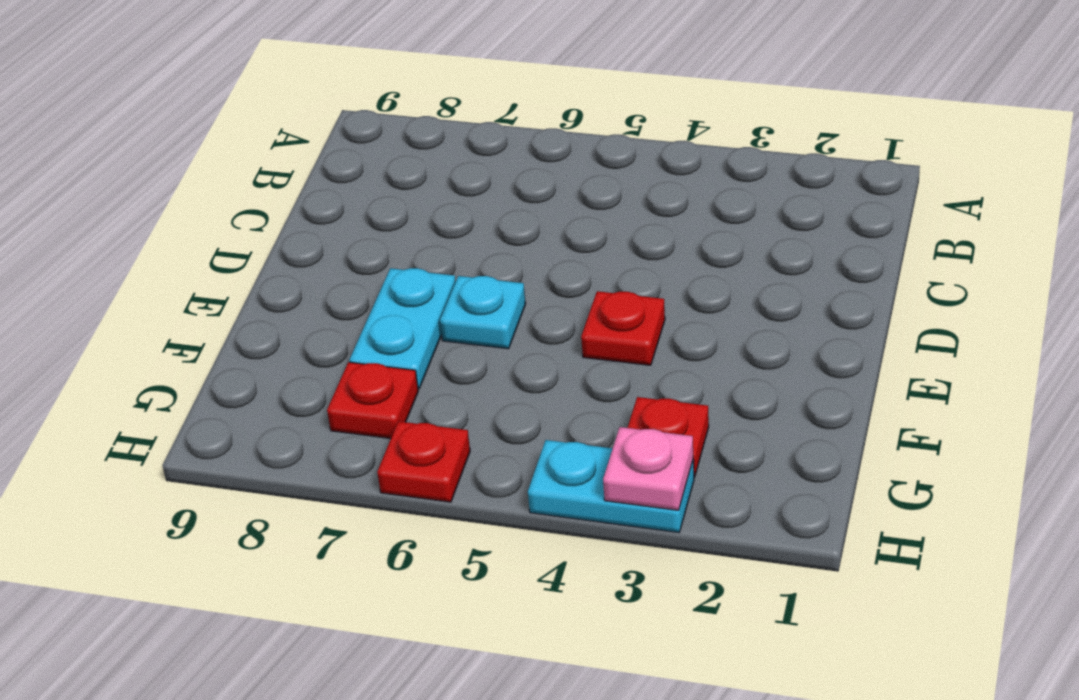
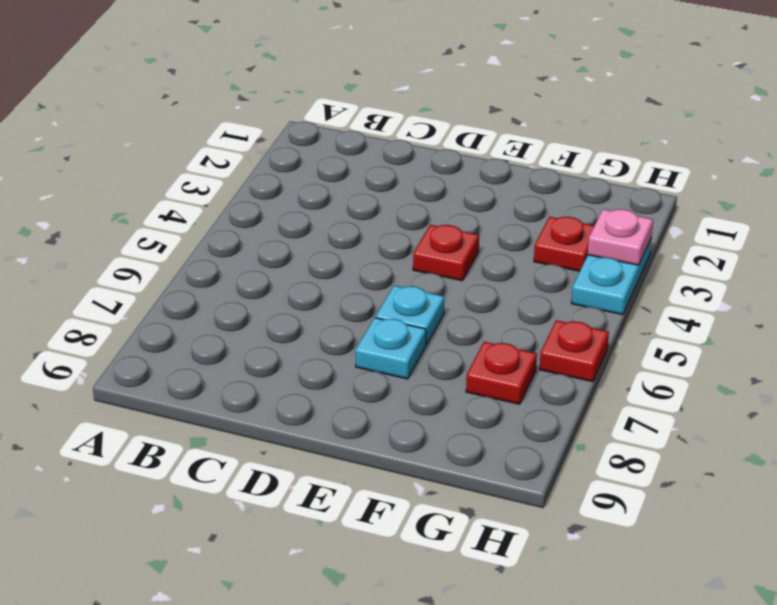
cyan 1x2 plate [349,268,456,389] -> cyan 1x1 plate [355,318,426,379]

